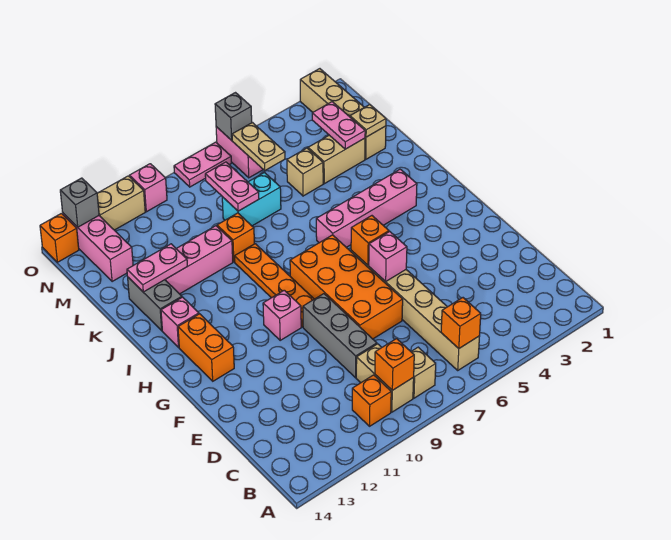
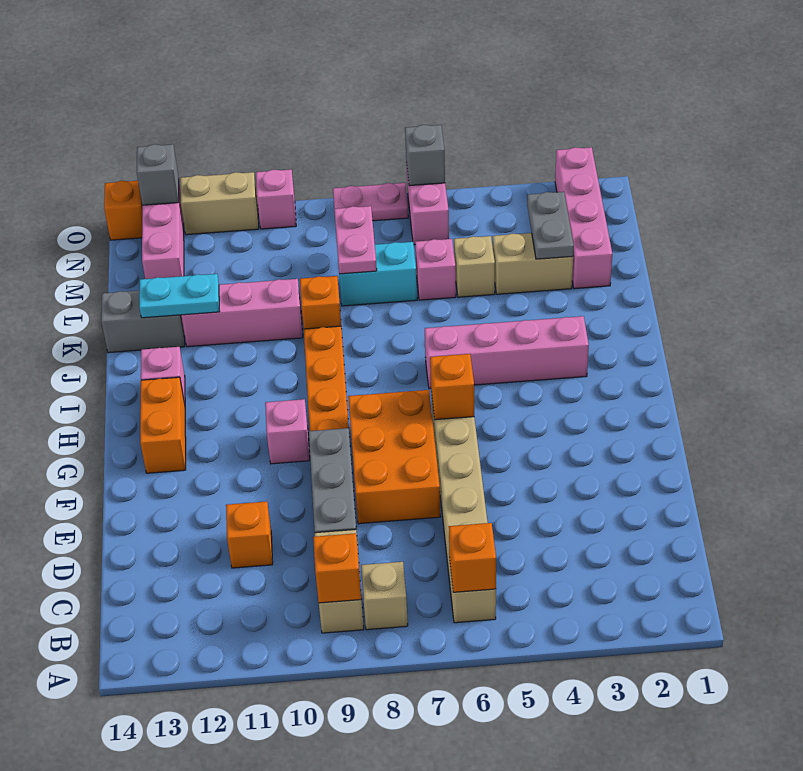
orange 1x1 brick [352,375,391,426] -> orange 1x1 brick moved to [226,501,273,568]
orange 2x4 brick [290,235,403,339] -> orange 2x3 brick [348,390,440,524]
pink 1x1 brick [369,232,407,282] -> pink 1x1 brick moved to [415,239,456,300]
grey 1x2 brick [128,278,182,331] -> grey 1x2 brick turned to [101,291,185,353]
pink 1x2 plate [127,244,187,292] -> cyan 1x2 plate [139,274,220,318]
tan 1x4 brick [300,69,386,159] -> pink 1x4 brick [555,147,612,289]
tan 1x1 plate [350,105,386,137] -> none
pink 1x2 plate [312,102,365,149] -> grey 1x2 plate [527,192,574,259]
tan 1x2 plate [232,123,285,170] -> none

